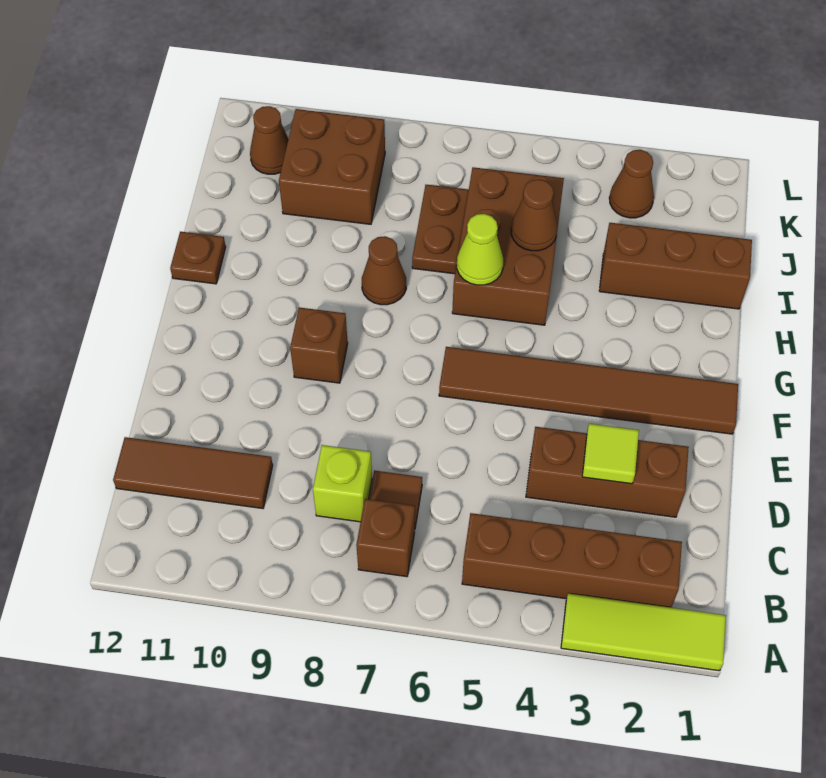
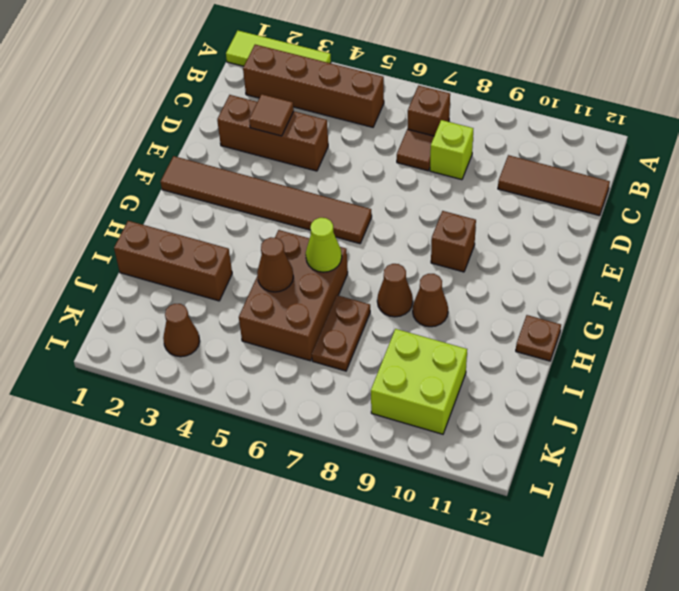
lime 1x1 tile [582,424,639,484] -> brown 1x1 tile [249,94,294,136]
brown 2x2 brick [279,109,385,224] -> lime 2x2 brick [371,329,467,434]
brown 1x1 cone [250,106,288,174] -> brown 1x1 cone moved to [413,274,448,327]

